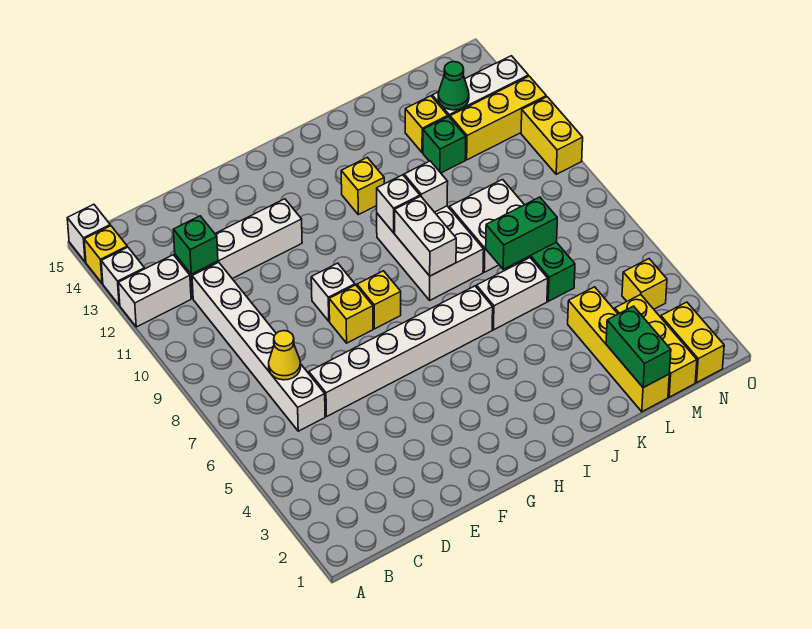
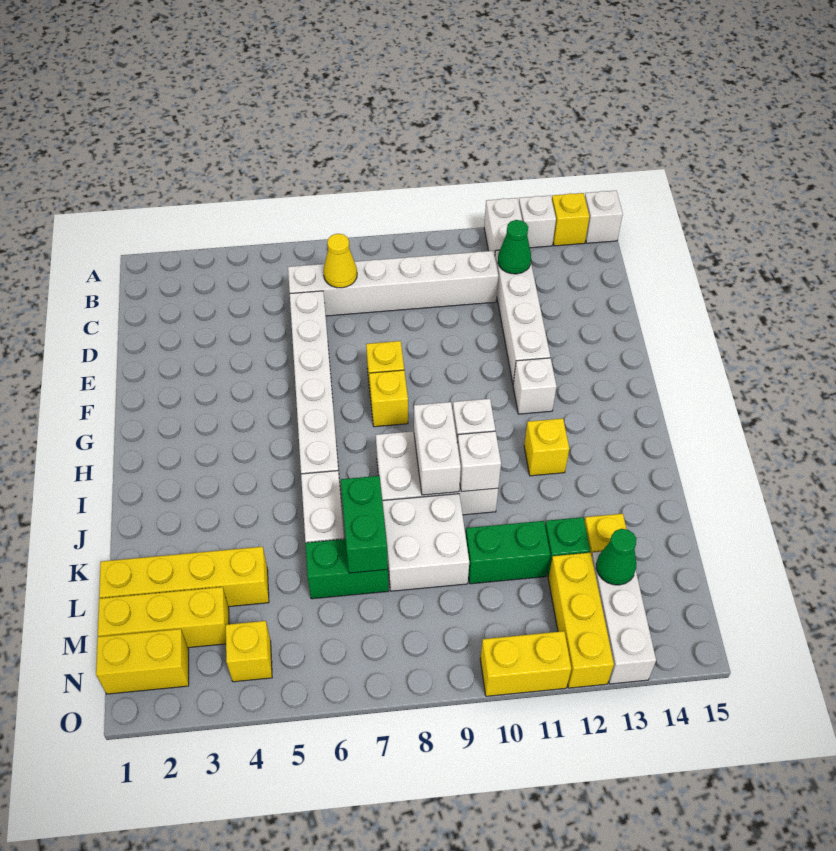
green 1x1 brick [173,216,218,274] -> green 1x1 cone [498,220,531,274]
white 1x1 brick [311,263,355,321] -> white 1x1 brick moved to [513,358,556,414]
white 1x2 brick [395,196,456,276] -> white 1x2 brick turned to [414,402,461,495]
green 1x2 brick [606,306,671,388] -> green 1x2 brick moved to [466,521,550,584]

